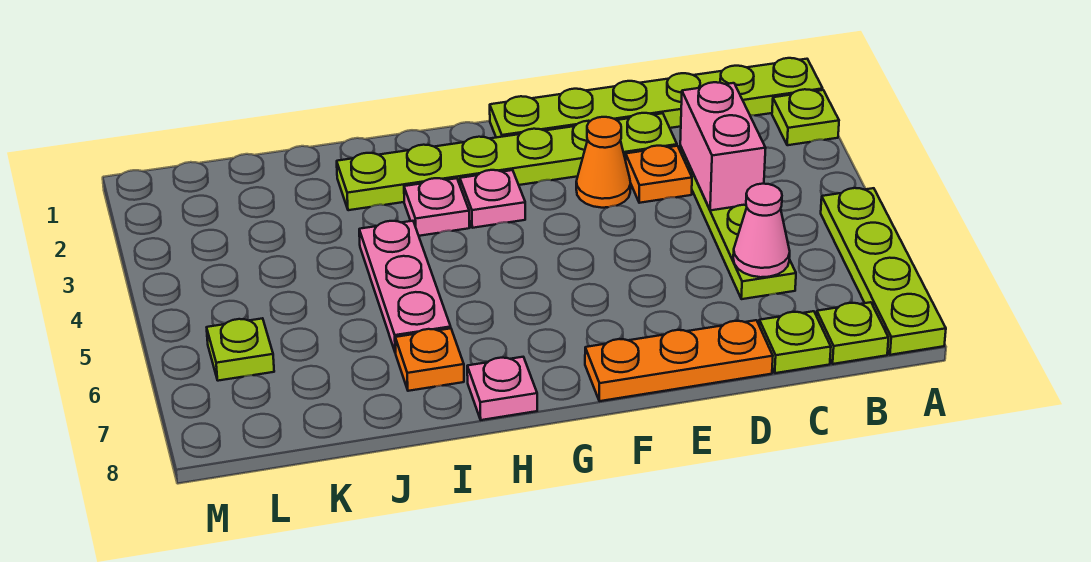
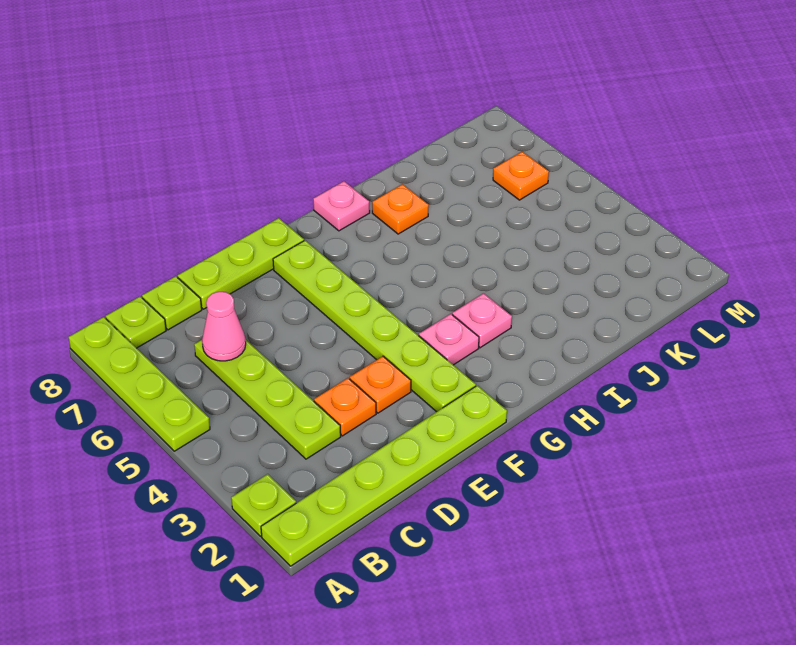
pink 1x2 brick [680,82,766,210] -> none
lime 1x6 plate [337,113,677,210] -> lime 1x6 plate turned to [273,241,476,412]
orange 1x3 plate [585,320,773,401] -> lime 1x3 plate [178,218,304,309]
orange 1x1 cone [576,117,631,208] -> orange 1x1 plate [350,356,411,413]
pink 1x3 plate [359,221,451,353] -> none
lime 1x1 plate [207,318,274,381] -> orange 1x1 plate [493,152,549,200]

